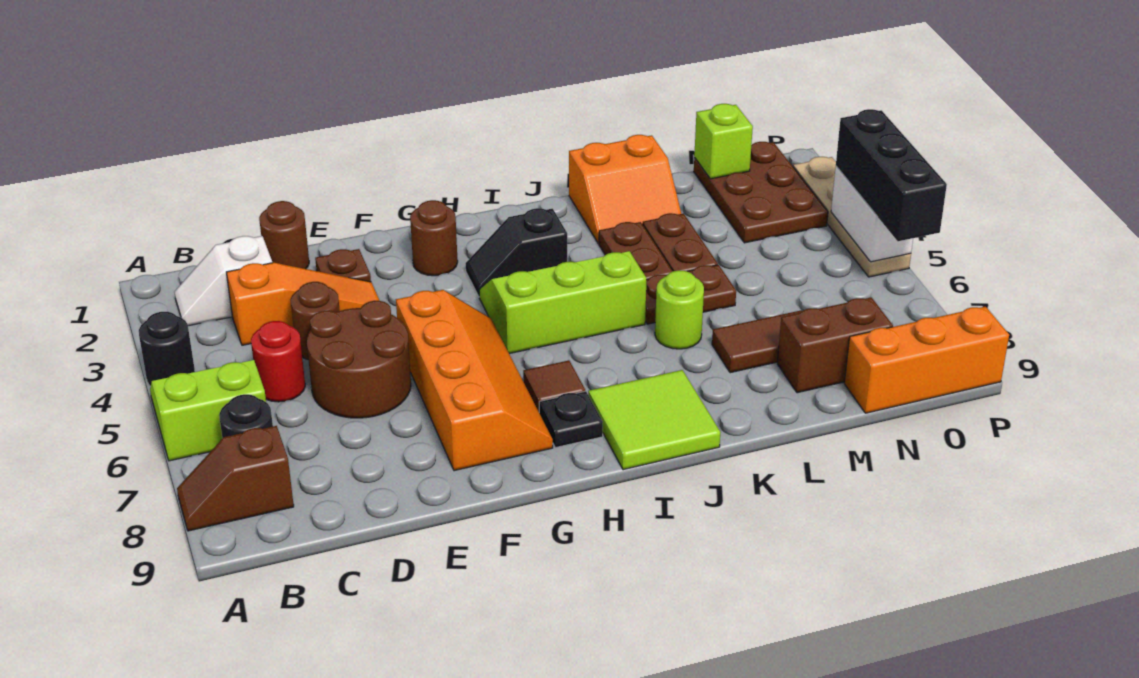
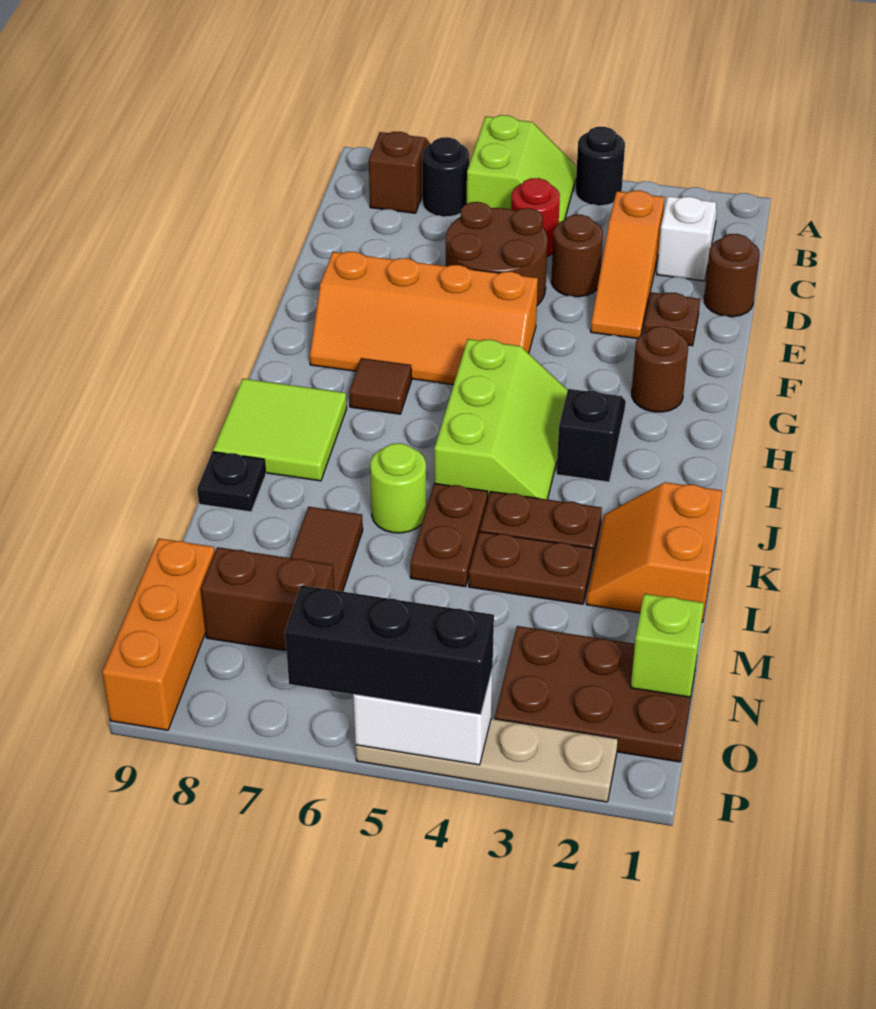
black 1x1 plate [539,391,603,448] -> black 1x1 plate moved to [197,452,266,512]
brown 1x2 brick [777,297,893,393] -> brown 1x2 brick turned to [201,547,334,651]

